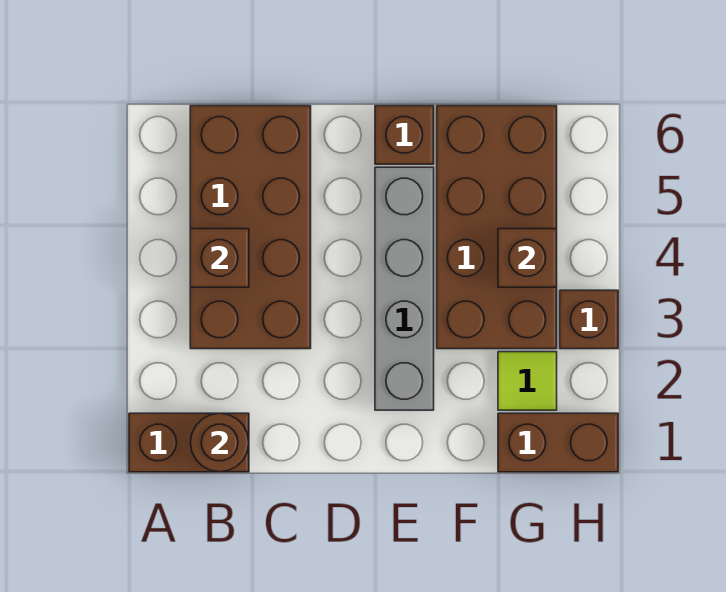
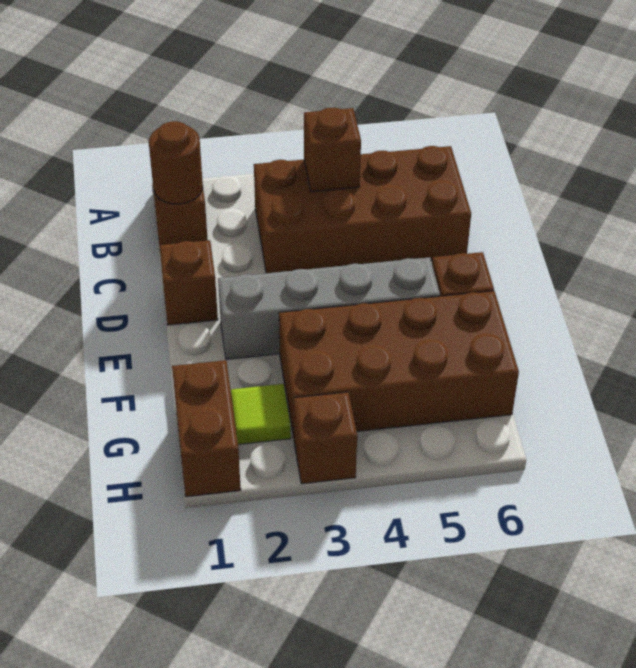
brown 1x1 brick [498,229,557,287] -> brown 1x1 brick moved to [159,240,218,325]

